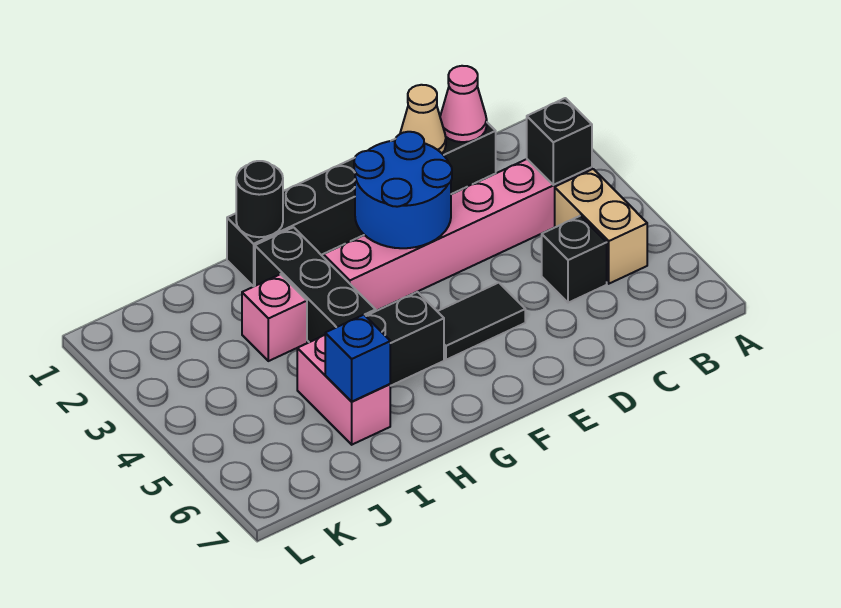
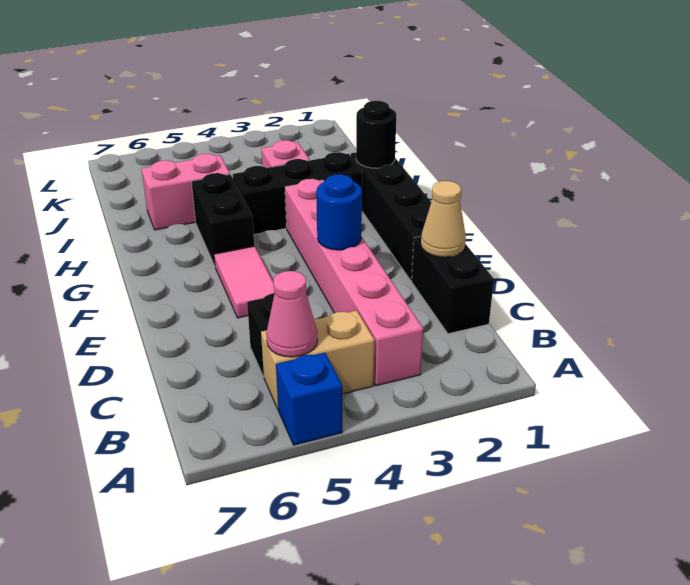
black 1x1 brick [527,98,592,185] -> none
pink 1x1 cone [440,66,487,142] -> pink 1x1 cone moved to [266,271,318,357]
blue 2x2 round brick [354,132,452,248] -> blue 1x1 round brick [316,174,362,250]
black 1x2 tile [437,283,525,360] -> pink 1x2 tile [214,246,274,318]
blue 1x1 brick [325,315,390,402] -> blue 1x1 brick moved to [276,353,342,445]

